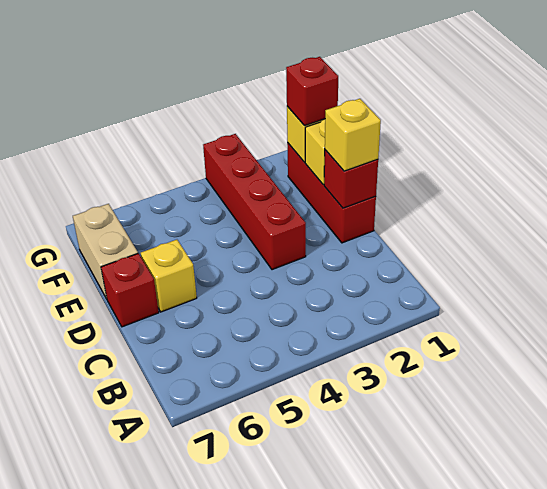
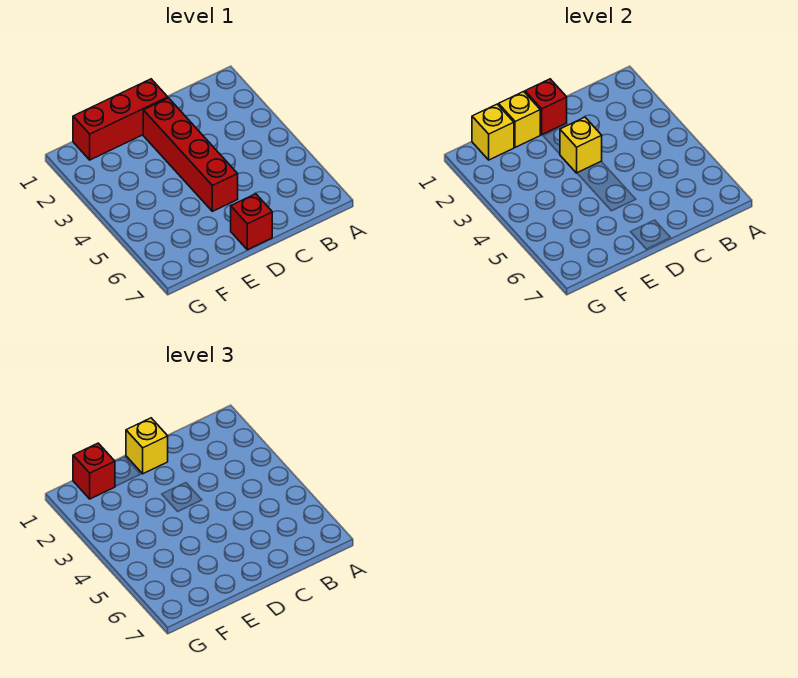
red 1x4 brick [203,134,306,270] -> red 1x4 brick turned to [143,98,238,211]
yellow 1x1 brick [141,240,197,312] -> yellow 1x1 brick moved to [560,117,602,173]
tan 1x2 brick [73,204,138,299] -> none

